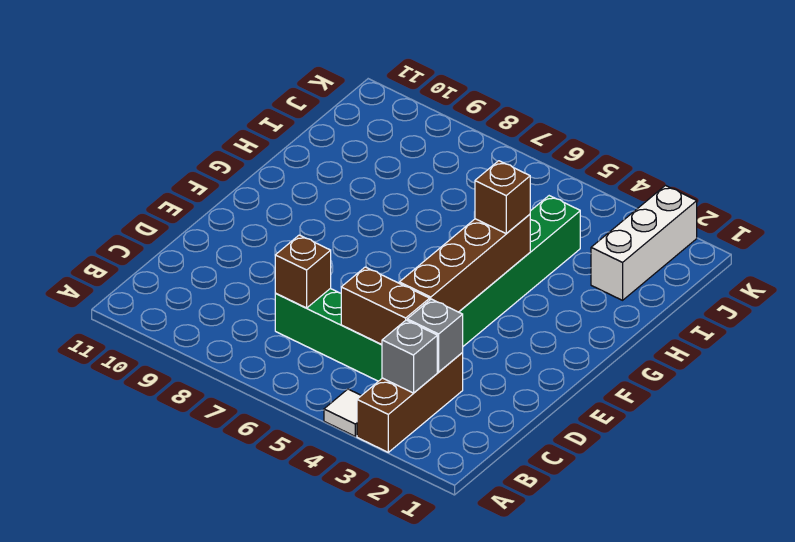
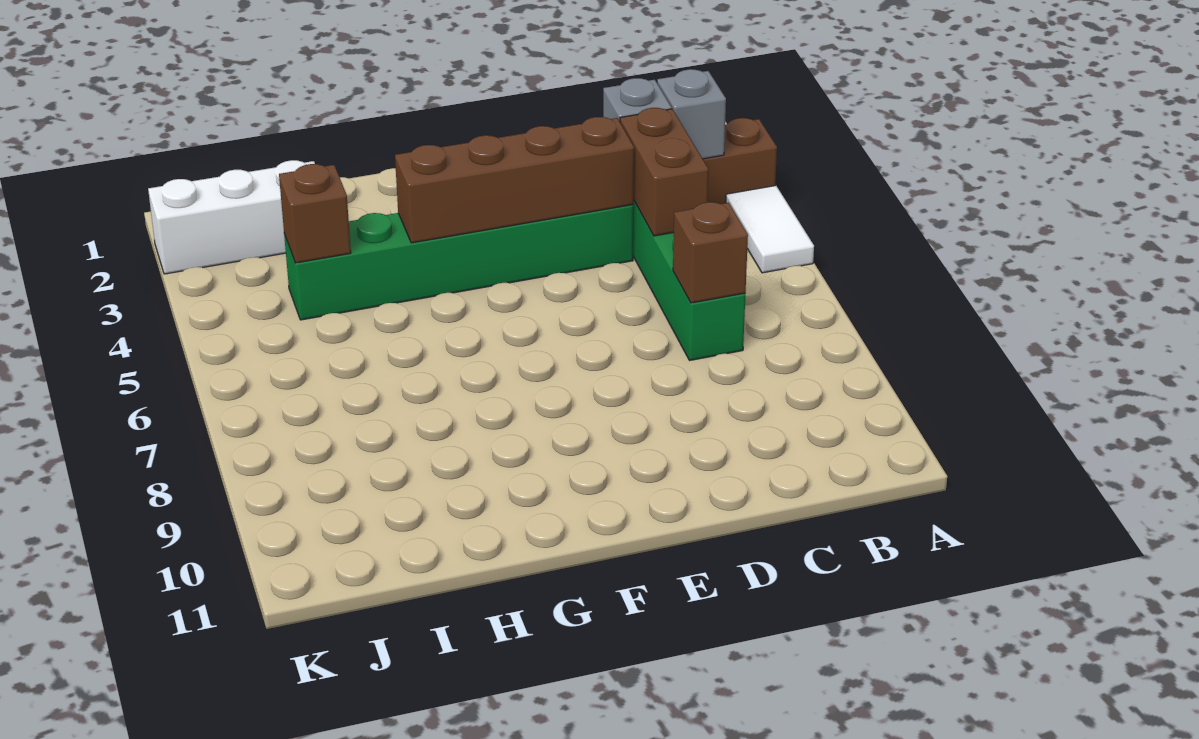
white 1x1 tile [324,389,361,436] -> white 1x2 tile [726,186,814,273]
brown 1x1 brick [475,161,530,234] -> brown 1x1 brick moved to [279,164,351,263]

